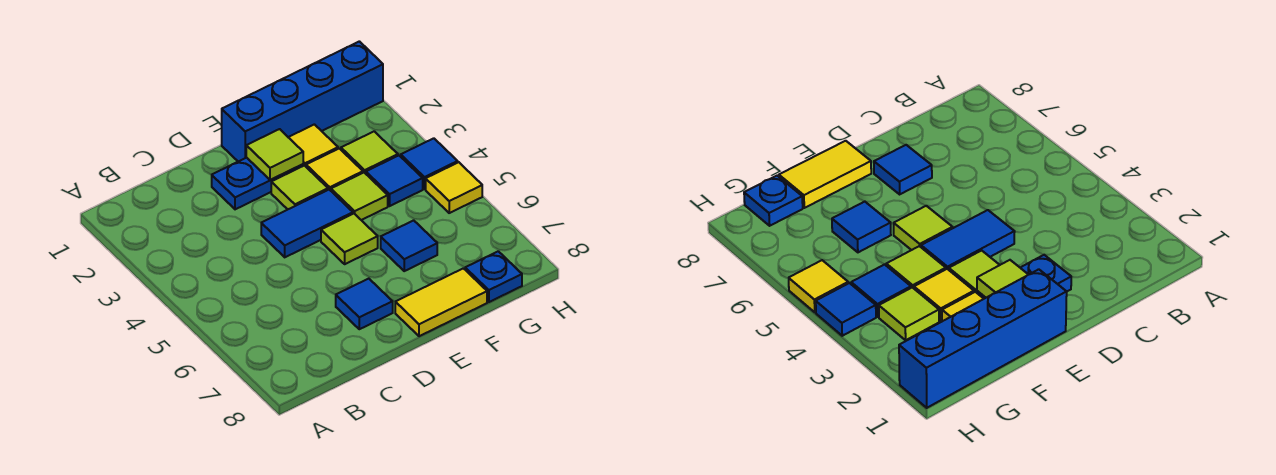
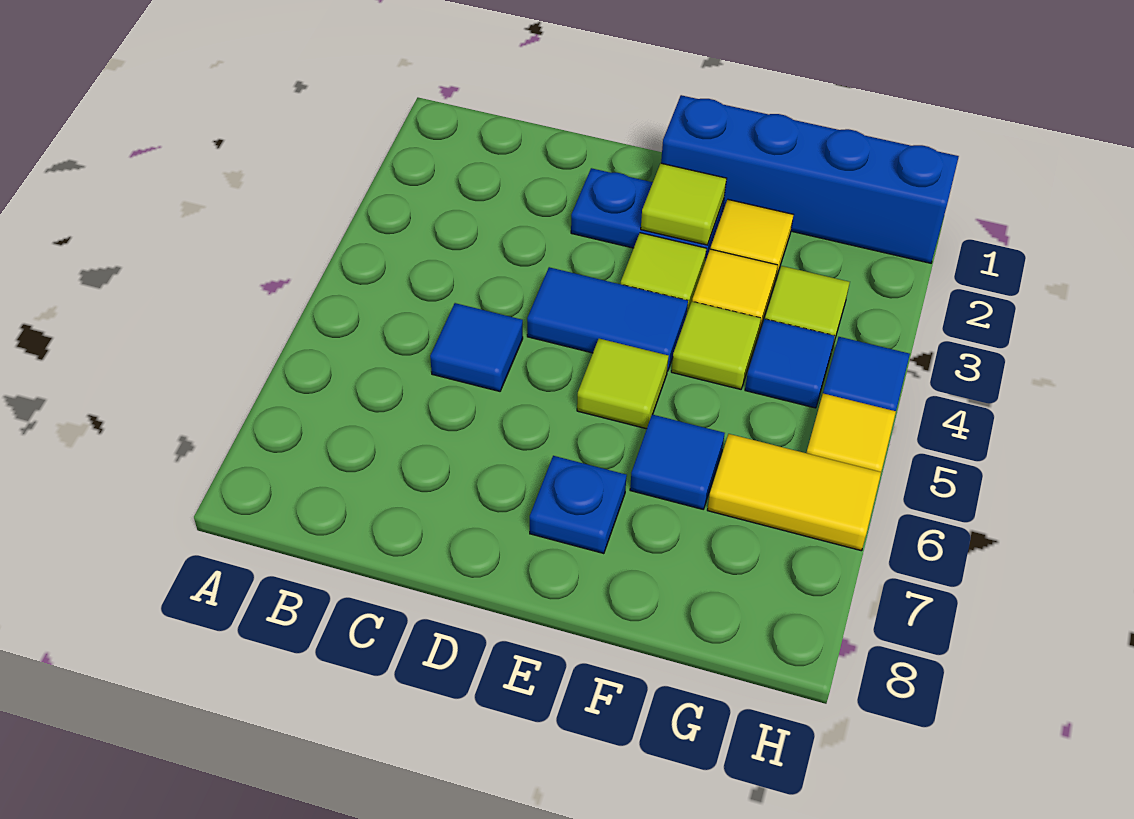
blue 1x1 tile [336,279,393,329] -> blue 1x1 tile moved to [430,303,523,391]
yellow 1x2 tile [395,268,487,336] -> yellow 1x2 tile moved to [708,434,881,551]
blue 1x1 plate [465,251,522,302] -> blue 1x1 plate moved to [530,456,627,554]

